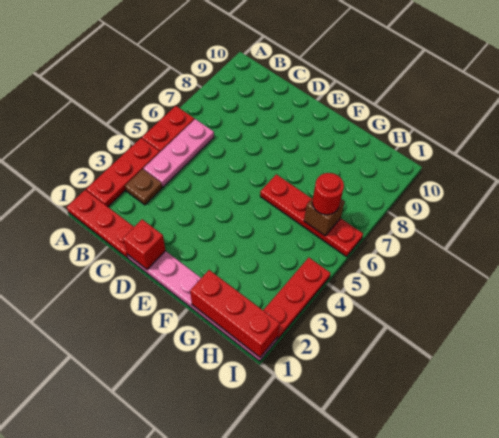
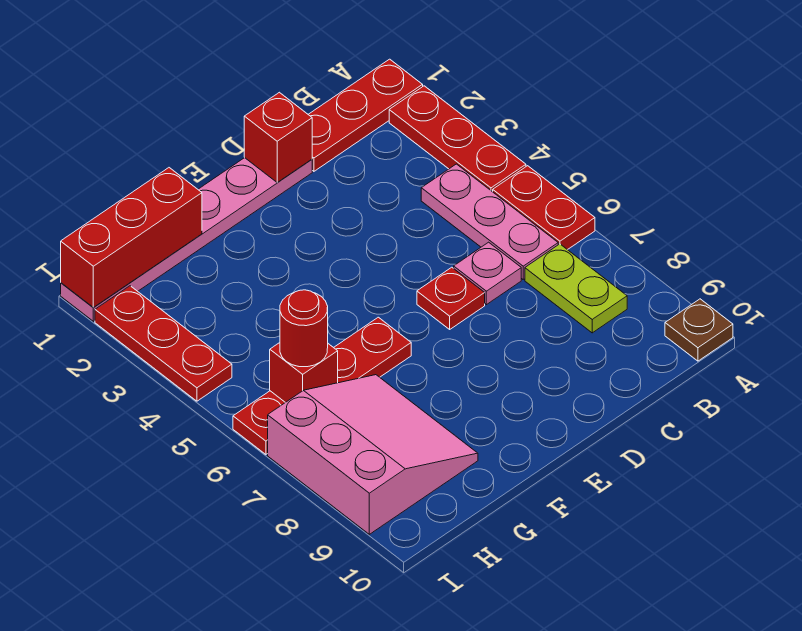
brown 1x1 plate [125,169,162,205] -> brown 1x1 plate moved to [665,299,733,361]
none -> lime 1x2 plate [525,244,627,333]
none -> pink 1x1 plate [454,242,521,305]
none -> red 1x1 plate [417,267,485,329]
none -> pink 3x3 slope [268,375,478,534]
brown 1x1 brick [304,198,345,236] -> red 1x1 brick [270,343,338,403]

